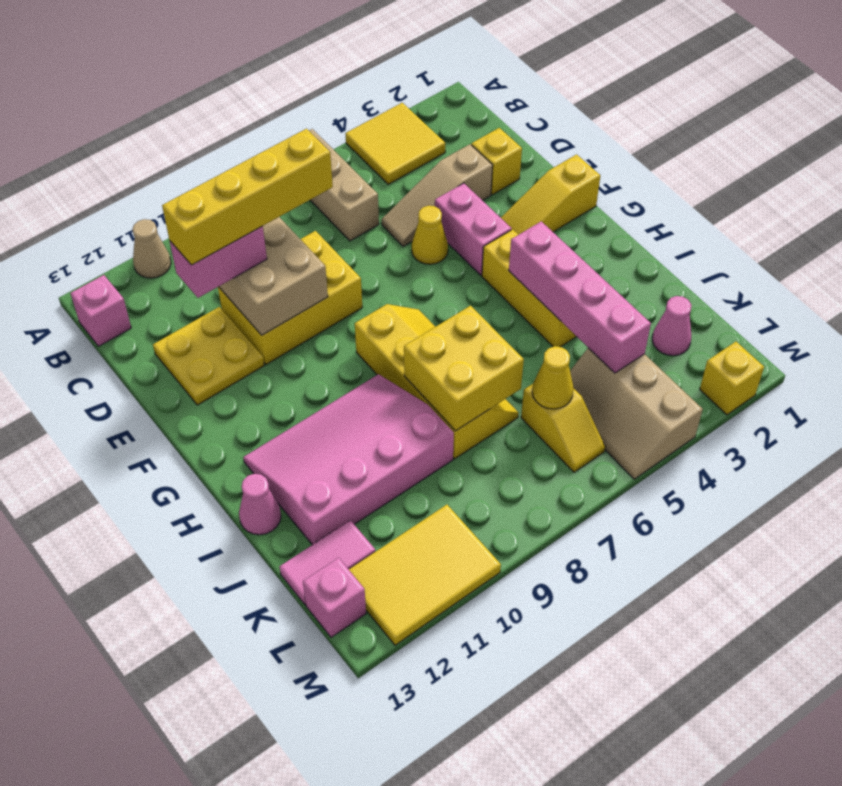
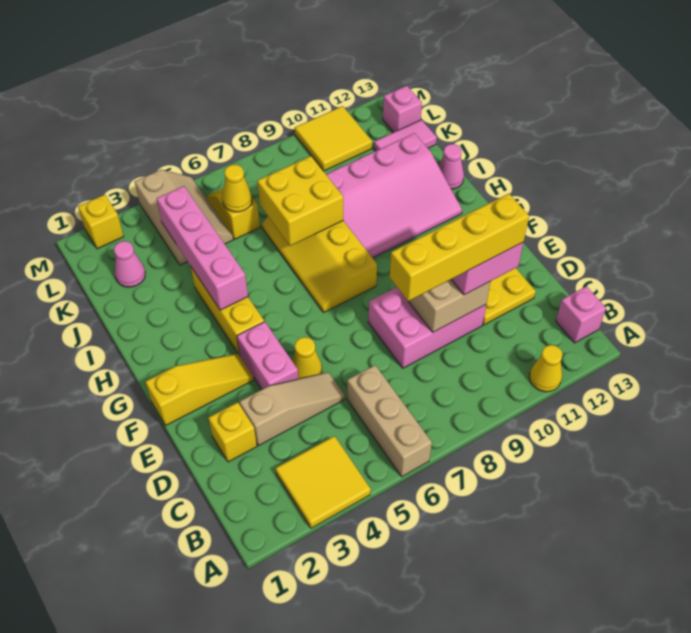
tan 1x1 cone [132,219,171,278] -> yellow 1x1 cone [529,345,563,392]
yellow 2x3 brick [218,231,362,364] -> pink 2x3 brick [368,287,486,368]
yellow 2x3 tile [349,505,501,645] -> yellow 2x2 tile [295,106,372,171]

